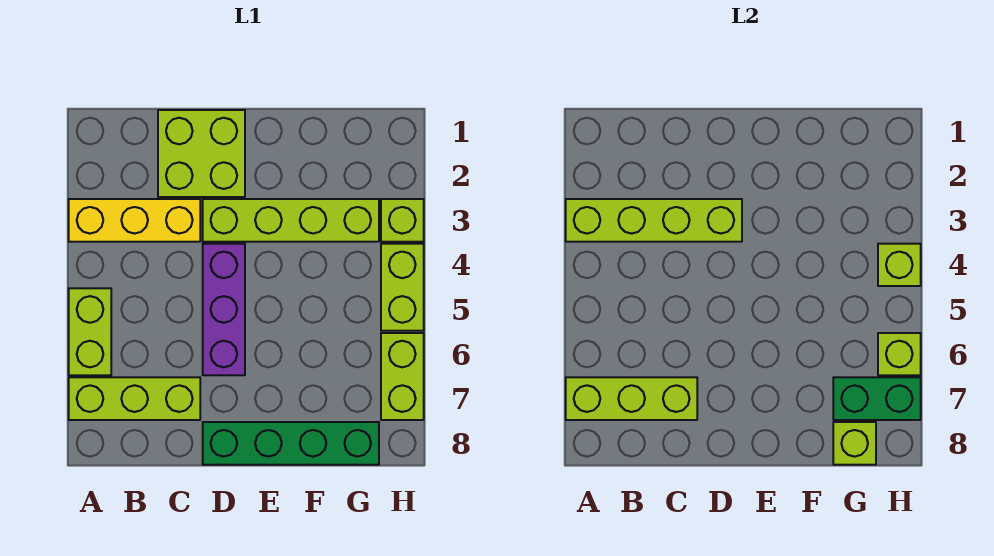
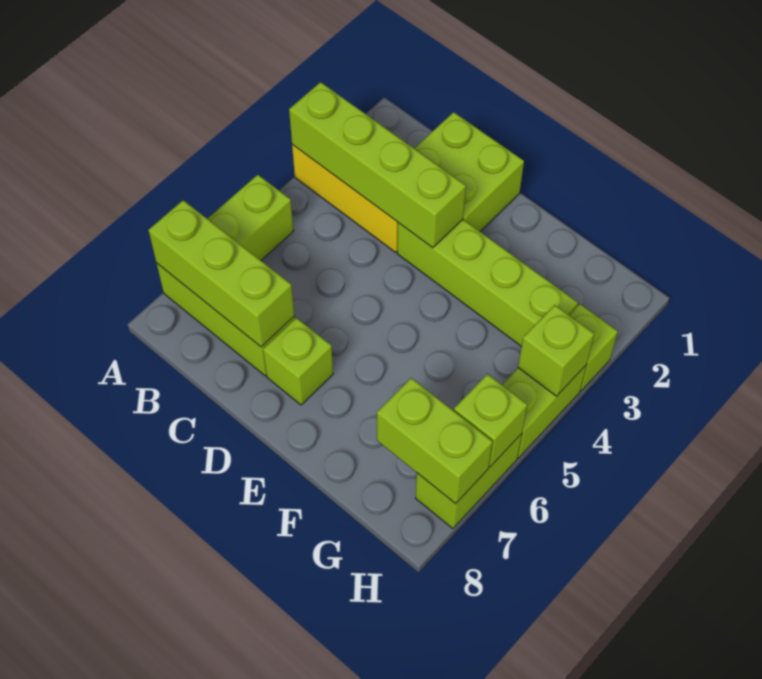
purple 1x3 brick [203,244,245,375] -> none
green 1x4 brick [203,422,379,465] -> none
green 1x2 brick [833,377,921,420] -> lime 1x2 brick [377,378,492,504]
lime 1x1 brick [833,422,876,465] -> lime 1x1 brick moved to [263,318,333,405]

